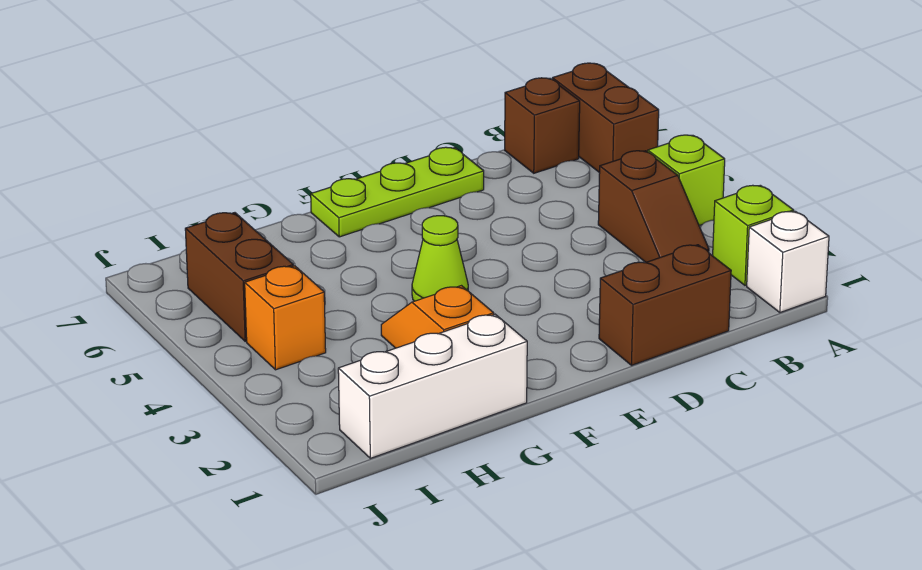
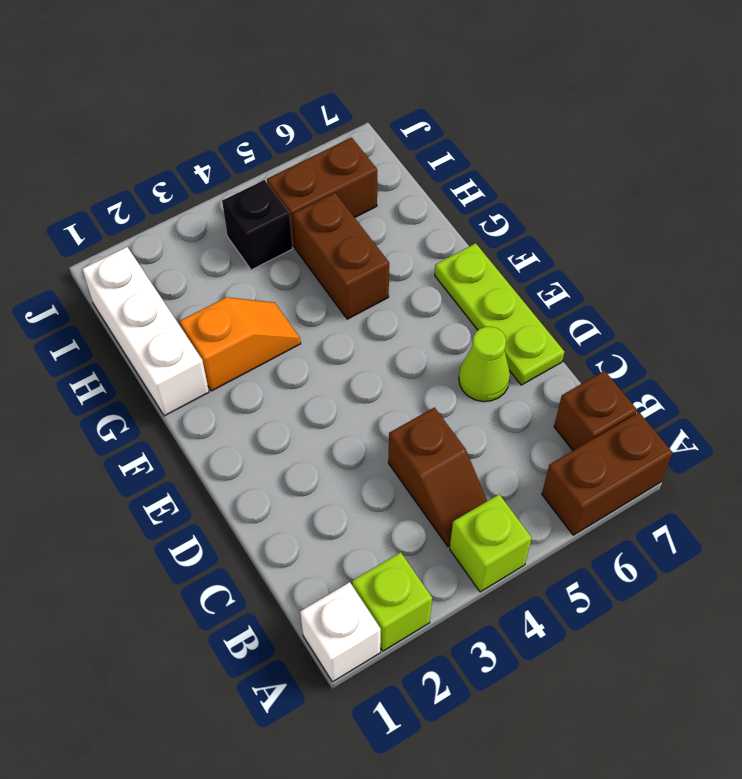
brown 1x2 slope [598,151,709,262] -> brown 1x2 slope turned to [388,408,487,547]
brown 1x2 brick [599,245,731,365] -> brown 1x2 brick moved to [293,193,389,319]
lime 1x1 cone [412,216,468,301] -> lime 1x1 cone moved to [459,327,510,402]
orange 1x1 brick [245,266,326,370] -> black 1x1 brick [222,180,292,270]

